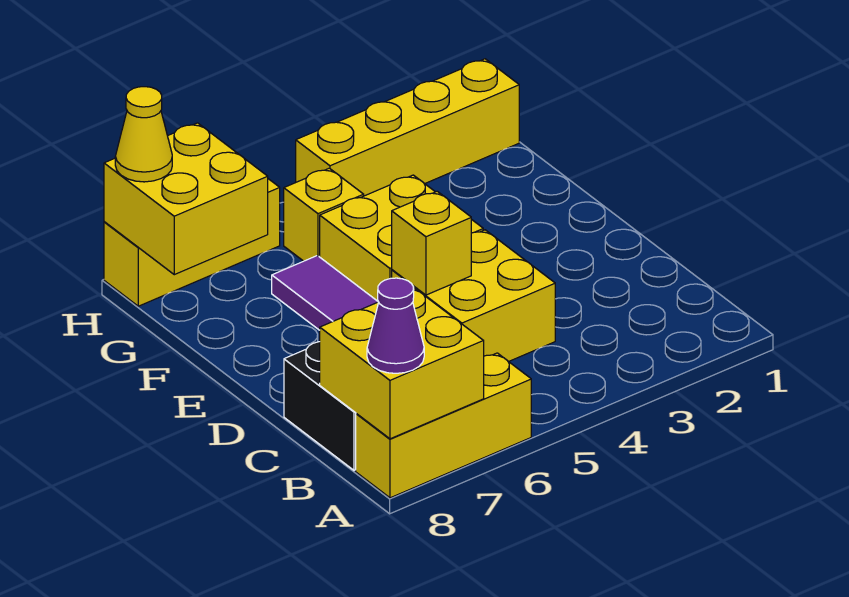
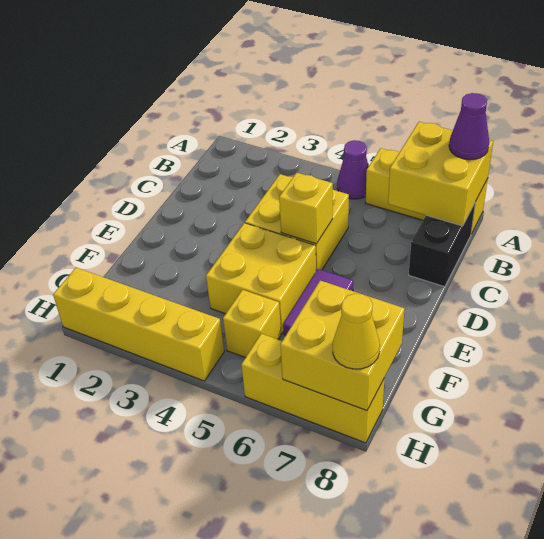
none -> purple 1x1 cone [337,140,369,199]

